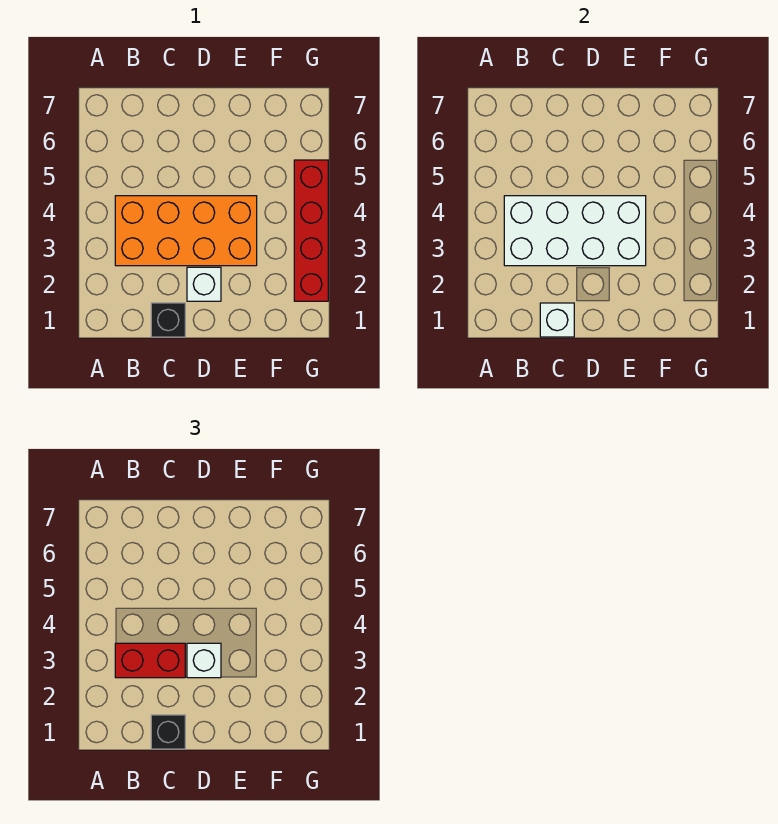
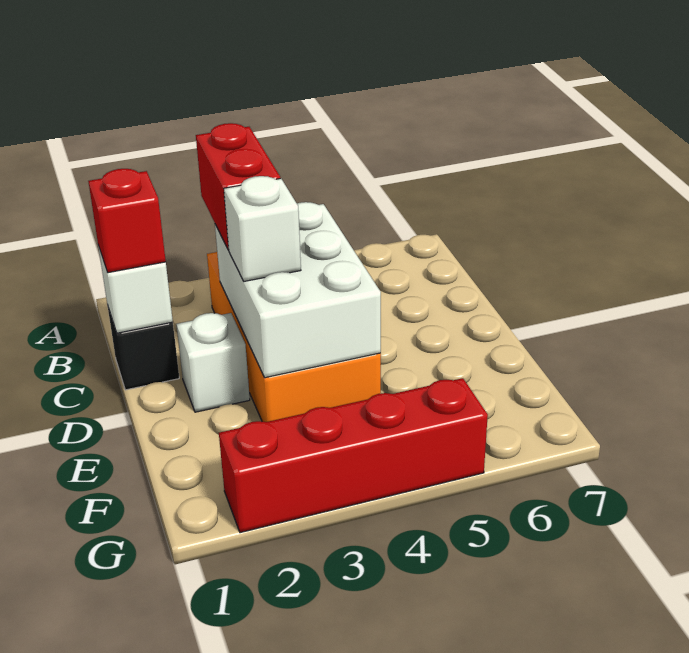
white 2x4 brick [504,196,646,266] -> white 2x3 brick [215,202,381,378]
black 1x1 brick [151,715,185,749] -> red 1x1 brick [88,169,166,273]

